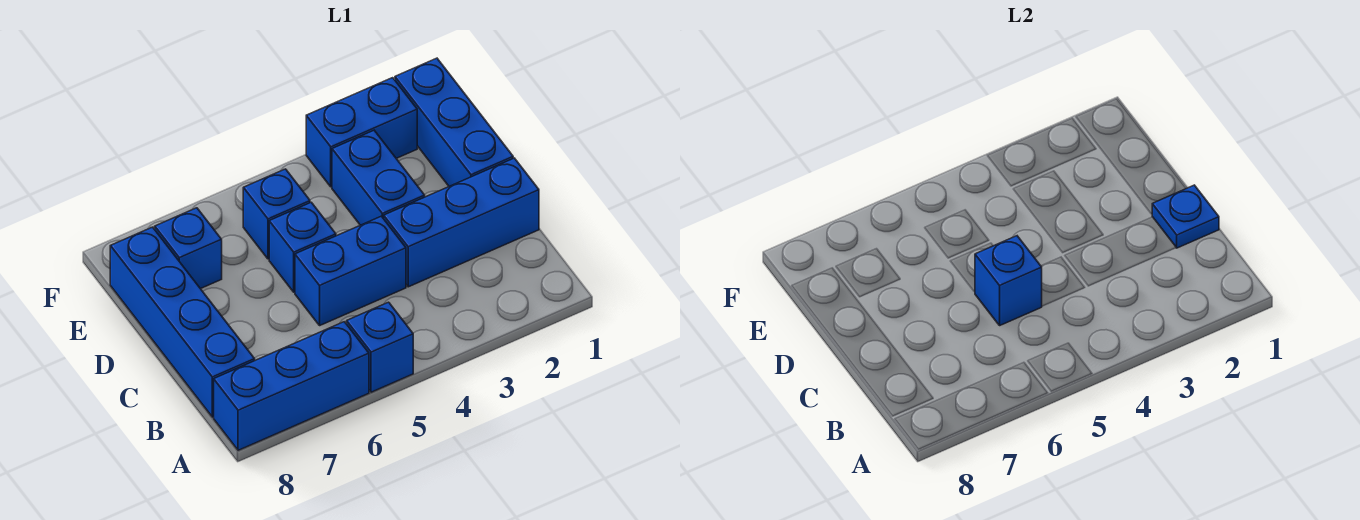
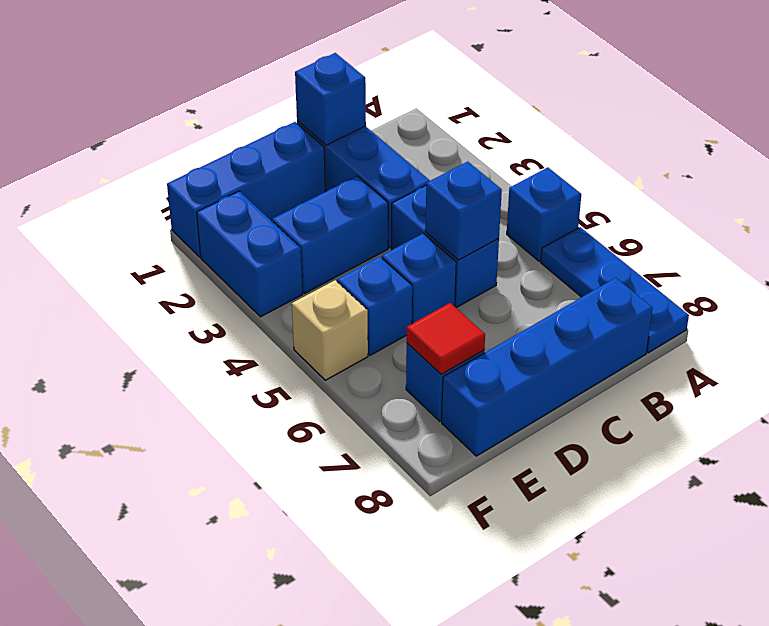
blue 1x3 brick [214,322,369,450] -> blue 1x3 plate [541,227,689,353]
blue 1x1 plate [1152,185,1219,248] -> blue 1x1 brick [295,53,366,145]
none -> red 1x1 tile [407,303,485,374]
none -> tan 1x1 brick [292,280,368,380]

